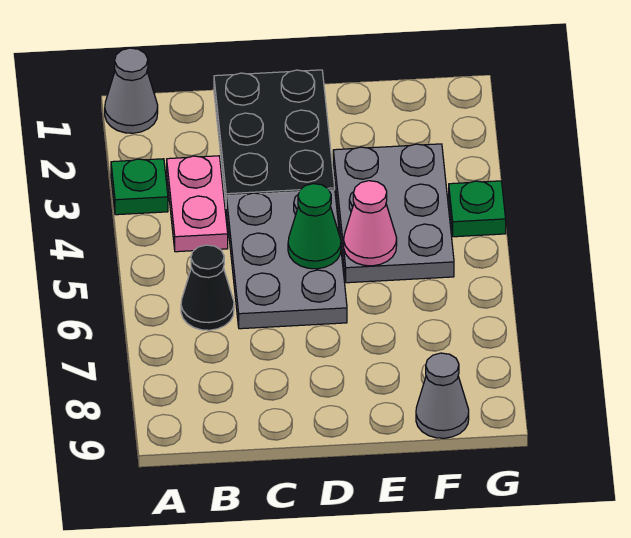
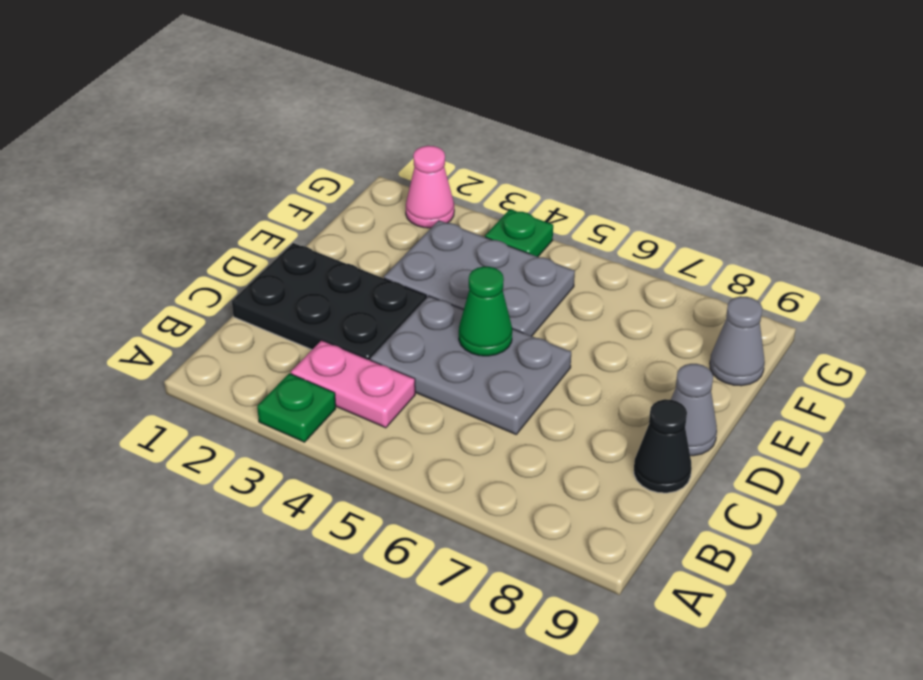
grey 1x1 cone [105,48,158,133] -> grey 1x1 cone moved to [671,364,717,456]
black 1x1 cone [181,245,234,330] -> black 1x1 cone moved to [634,399,692,493]
pink 1x1 cone [344,181,397,266] -> pink 1x1 cone moved to [406,146,454,228]

